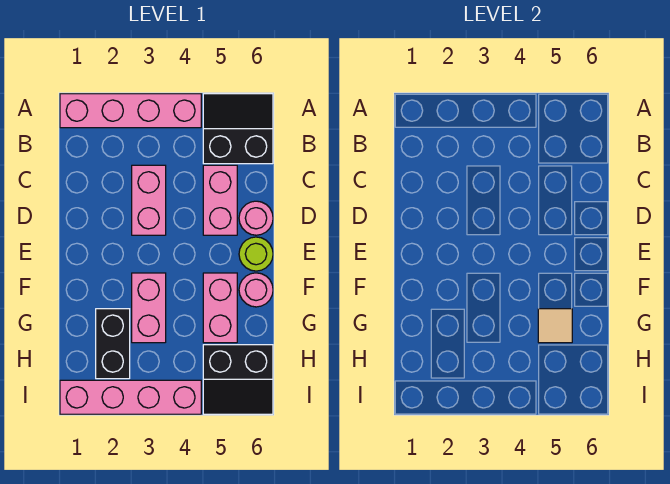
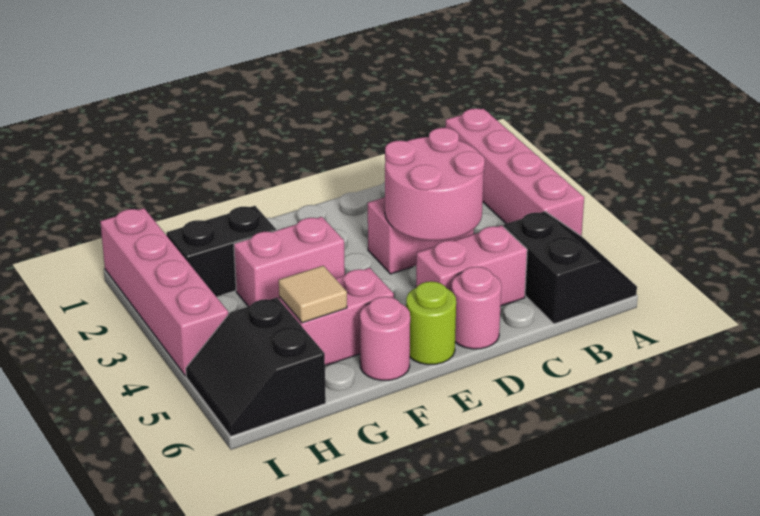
none -> pink 2x2 round brick [385,128,485,241]

